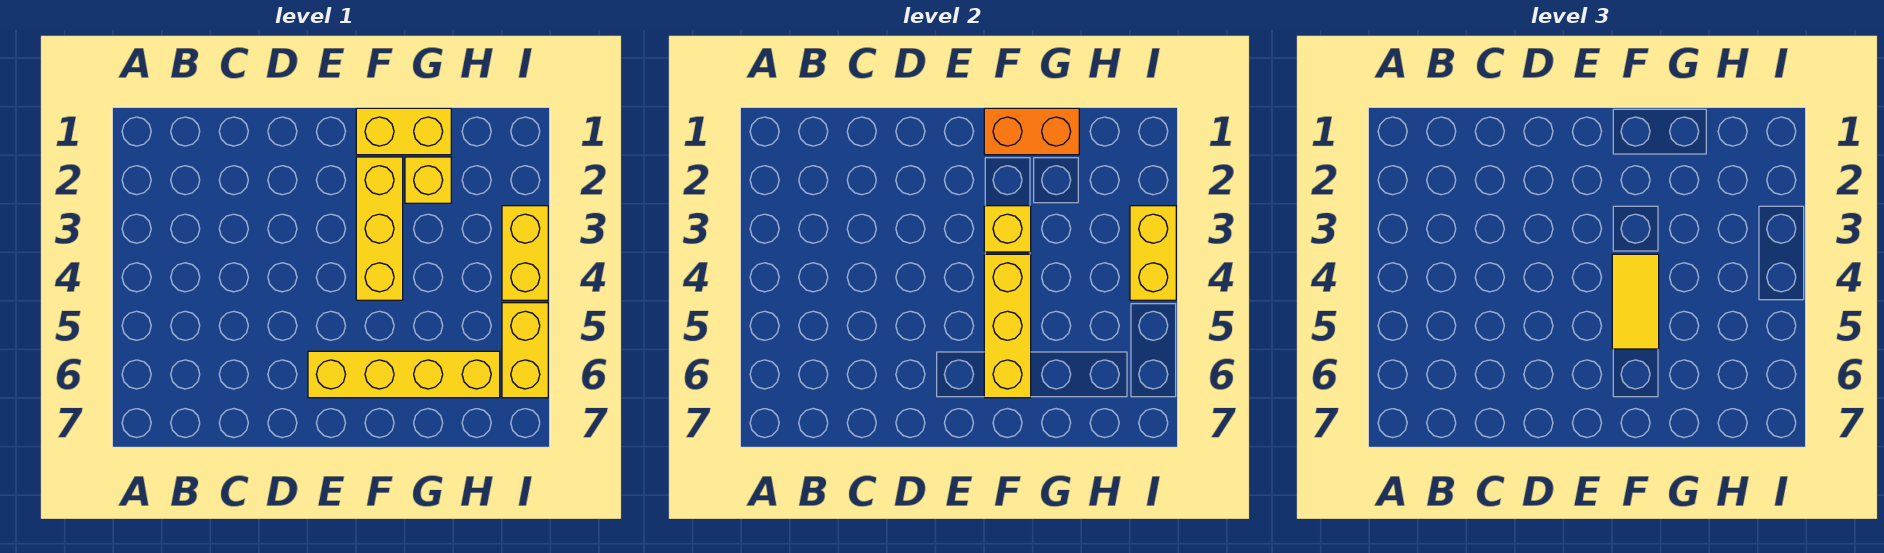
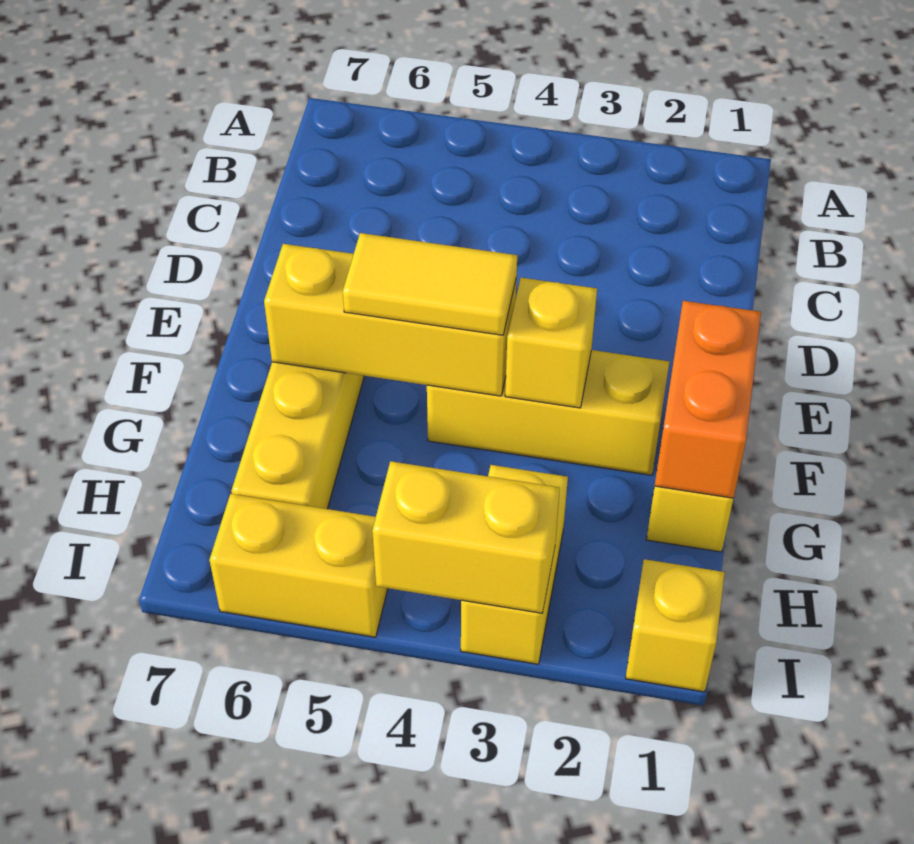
yellow 1x1 brick [405,157,451,203] -> yellow 1x1 brick moved to [626,559,725,692]
yellow 1x2 brick [502,206,548,300] -> yellow 1x2 brick turned to [461,465,568,664]

